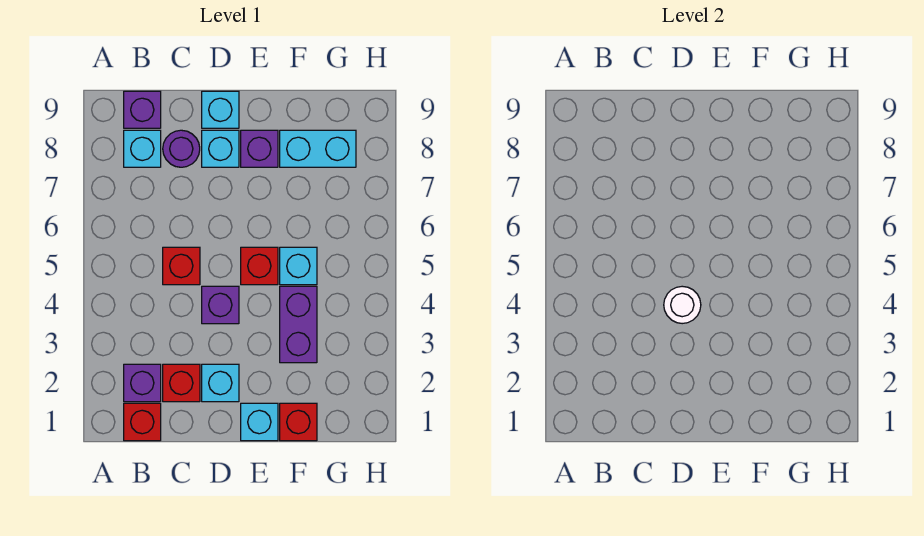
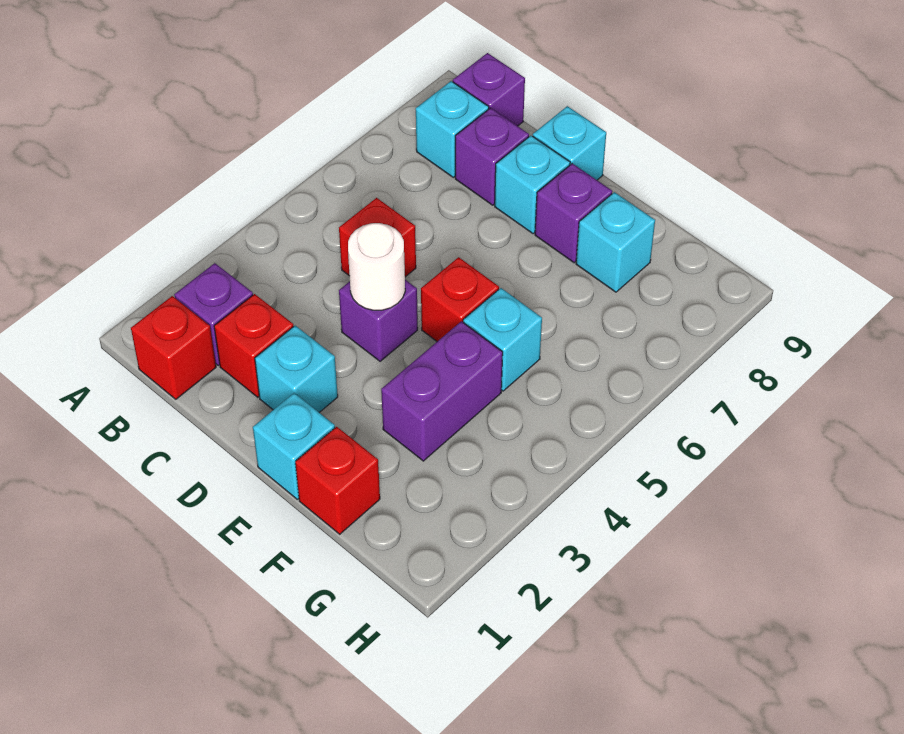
purple 1x1 round brick [163,130,200,167] -> purple 1x1 brick [455,108,529,205]
cyan 1x2 brick [280,130,356,167] -> cyan 1x1 brick [576,192,655,292]

